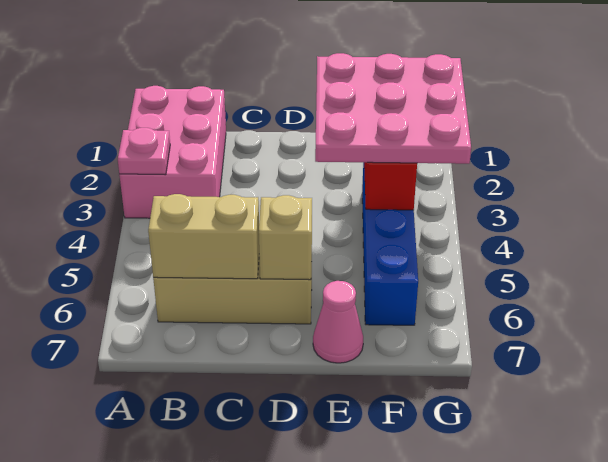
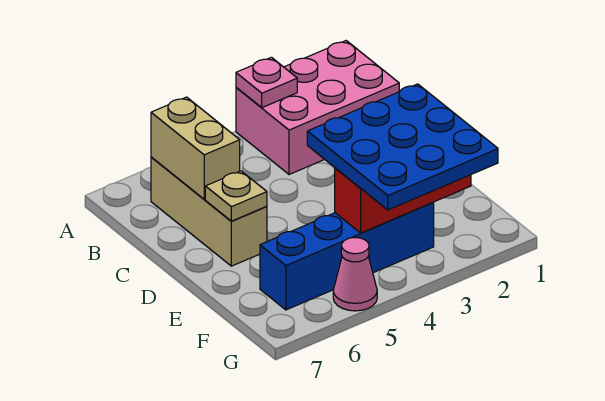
tan 1x1 brick [259,195,312,280] -> tan 1x1 plate [205,171,267,221]
pink 3x3 plate [315,53,471,164] -> blue 3x3 plate [307,84,498,210]
pink 1x1 cone [313,281,363,363] -> pink 1x1 cone moved to [333,238,377,311]

